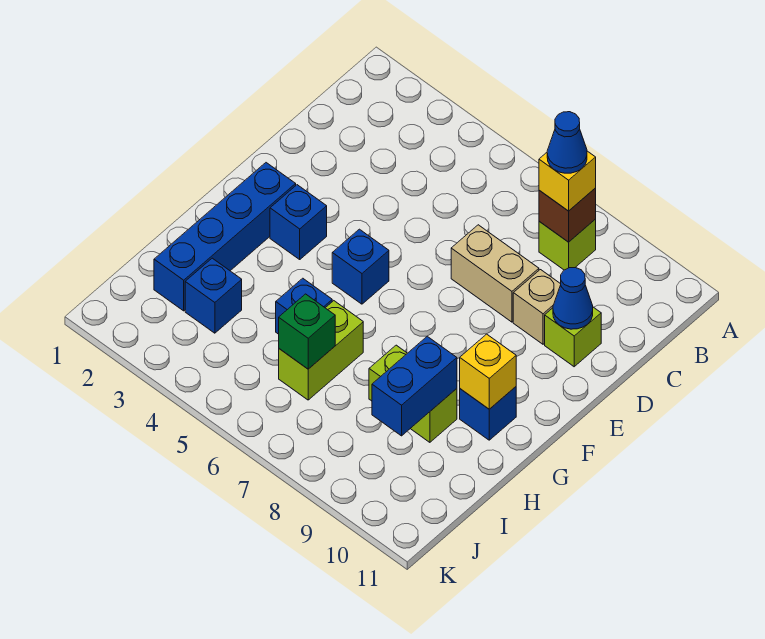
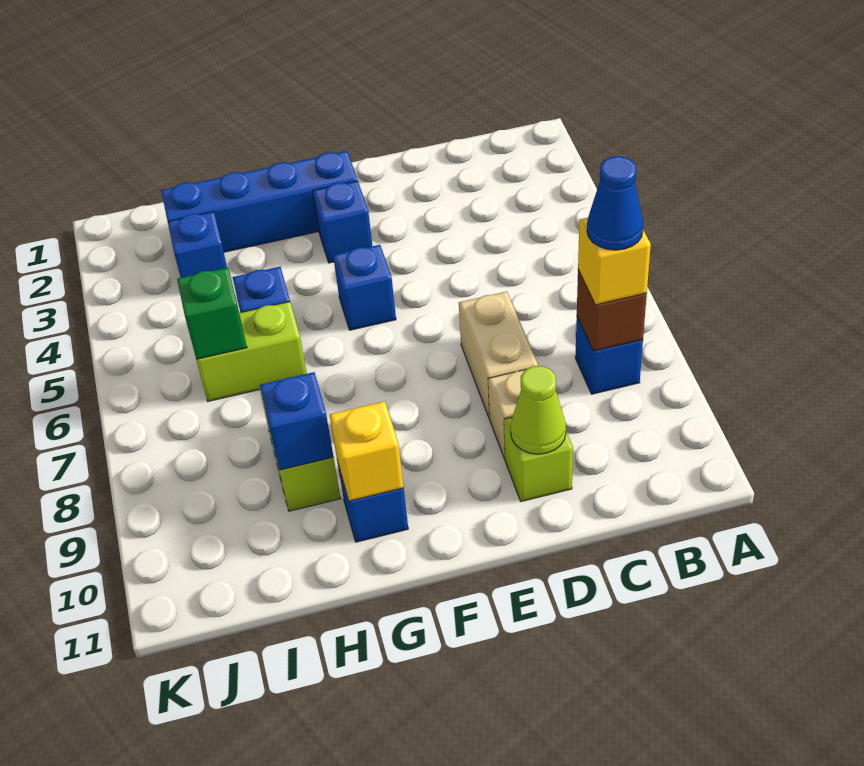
lime 1x1 brick [539,219,596,270] -> blue 1x1 brick [575,317,643,394]
blue 1x1 cone [553,268,593,329] -> lime 1x1 cone [511,366,566,454]
blue 1x2 brick [372,336,457,436] -> blue 1x1 brick [260,372,333,470]

